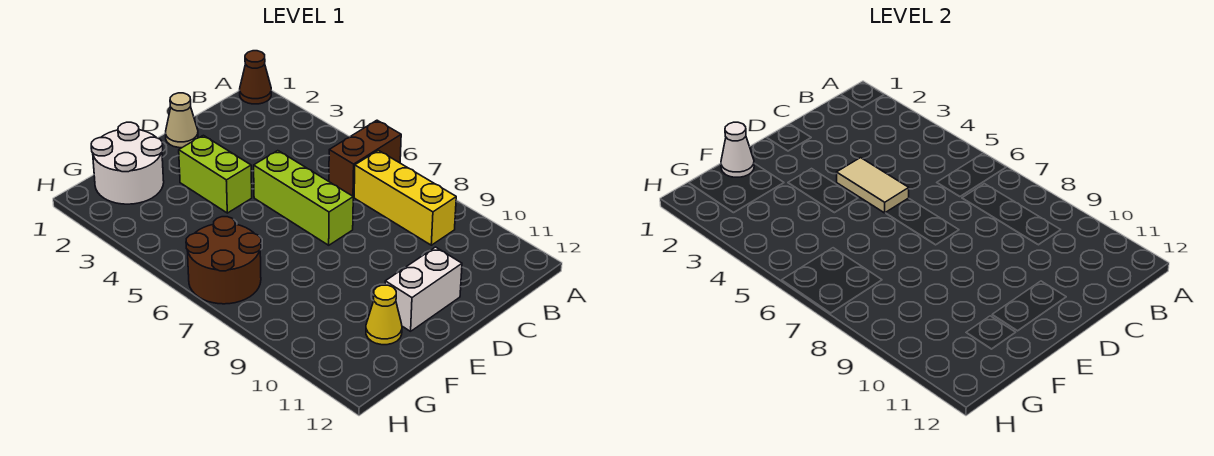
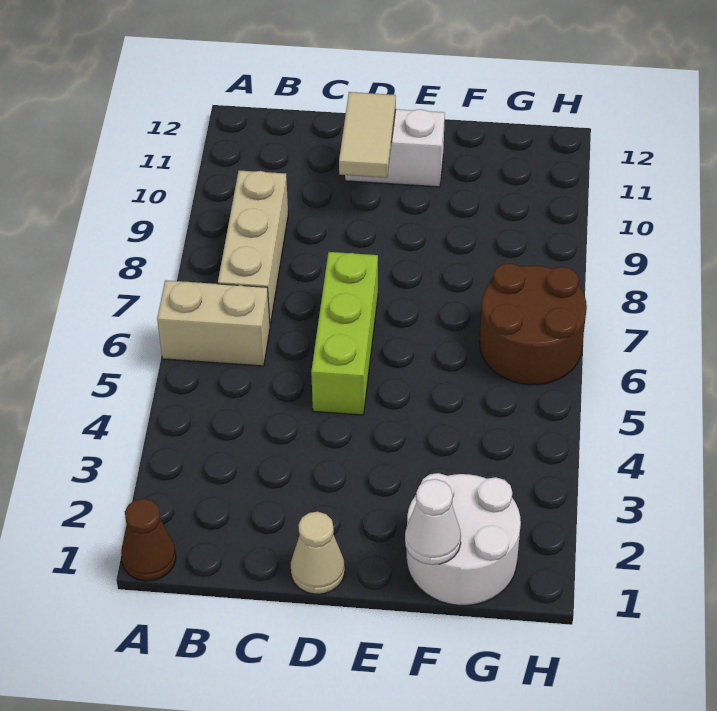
brown 1x2 brick [329,120,401,197] -> tan 1x2 brick [157,280,270,366]
yellow 1x3 brick [354,150,456,245] -> tan 1x3 brick [218,170,288,325]
tan 1x2 tile [836,158,909,213] -> tan 1x2 tile moved to [339,92,396,178]
lime 1x2 brick [179,135,252,213] -> none
yellow 1x1 cone [366,285,402,345] -> none

